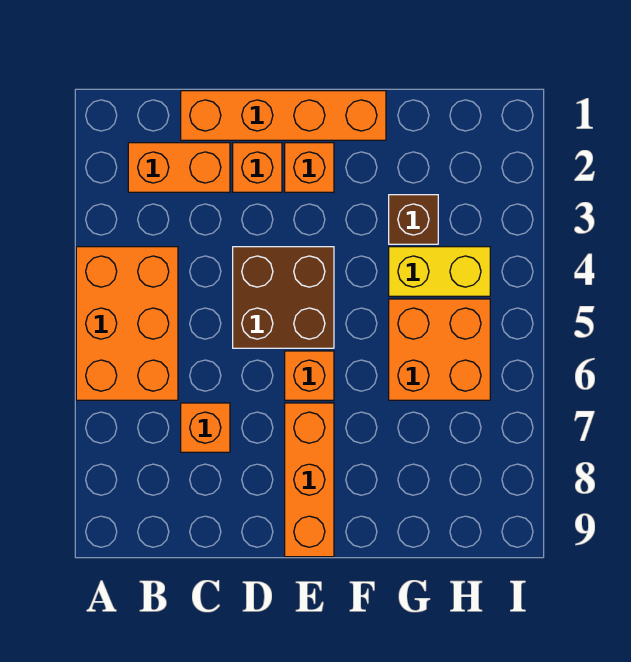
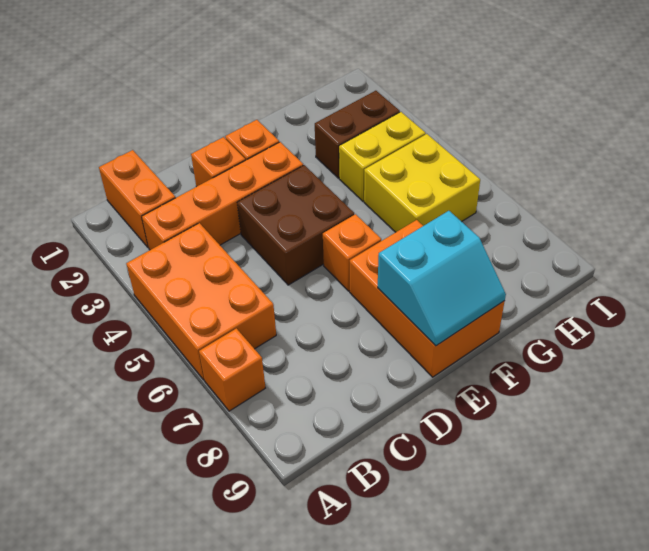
orange 1x2 brick [128,143,230,192] -> orange 1x2 brick turned to [99,150,175,248]
orange 1x4 brick [181,91,386,140] -> orange 1x4 brick moved to [142,142,303,250]
orange 1x1 brick [181,403,230,452] -> orange 1x1 brick moved to [199,328,265,411]
orange 1x3 brick [285,403,334,557] -> orange 2x3 brick [350,220,505,377]
none -> cyan 2x2 slope [378,211,506,346]
brown 1x1 brick [389,195,438,244] -> brown 1x2 brick [315,91,400,178]
orange 2x2 brick [389,299,490,400] -> yellow 2x2 brick [364,134,480,232]

